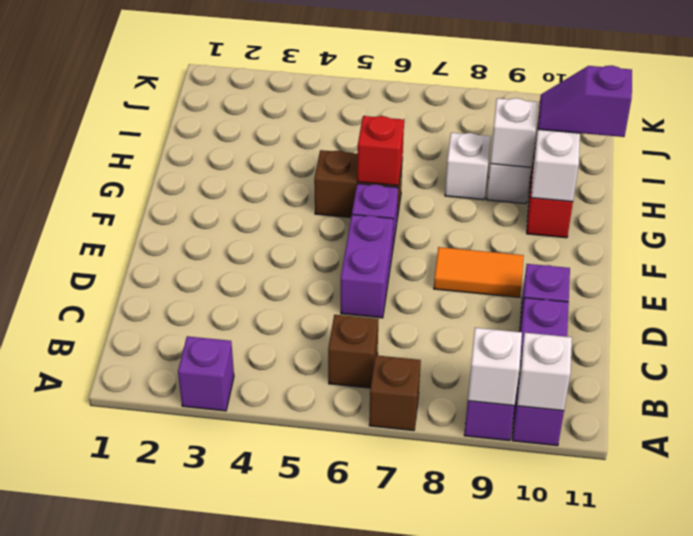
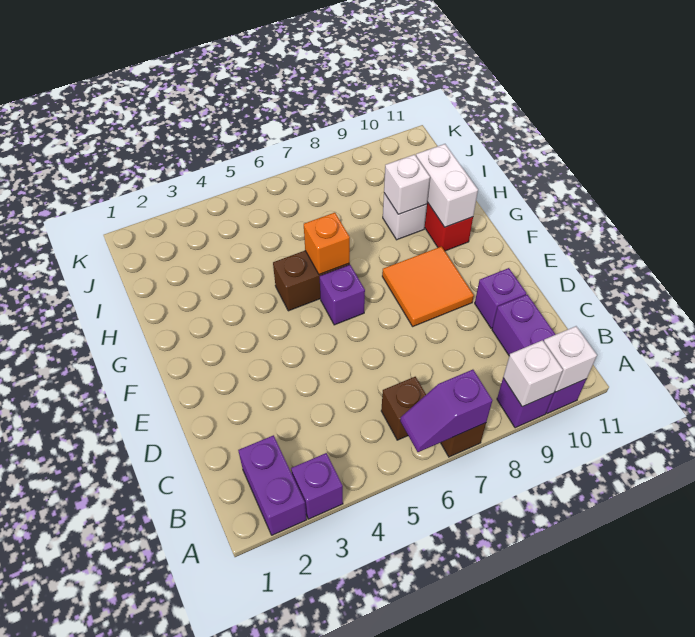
purple 1x2 brick [341,215,394,318] -> purple 1x2 brick moved to [238,435,307,535]
orange 1x2 tile [434,247,524,297] -> orange 2x2 tile [382,246,474,326]
red 1x1 brick [357,116,404,186] -> orange 1x1 brick [304,213,350,275]
white 1x1 brick [445,133,491,200] -> none
purple 1x2 slope [538,65,632,137] -> purple 1x2 slope moved to [400,370,492,452]

